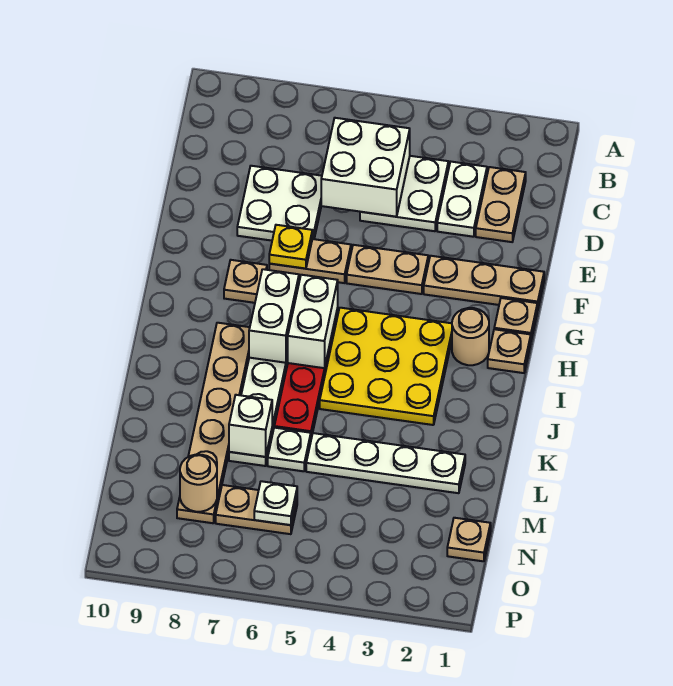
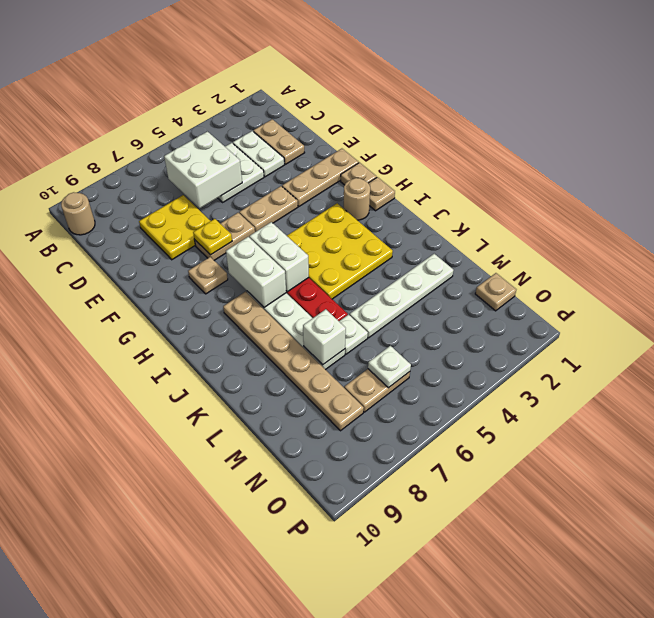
white 2x2 plate [237,166,322,241] -> yellow 2x2 plate [139,195,210,260]
tan 1x1 round brick [180,455,217,512] -> tan 1x1 round brick moved to [61,192,95,235]

